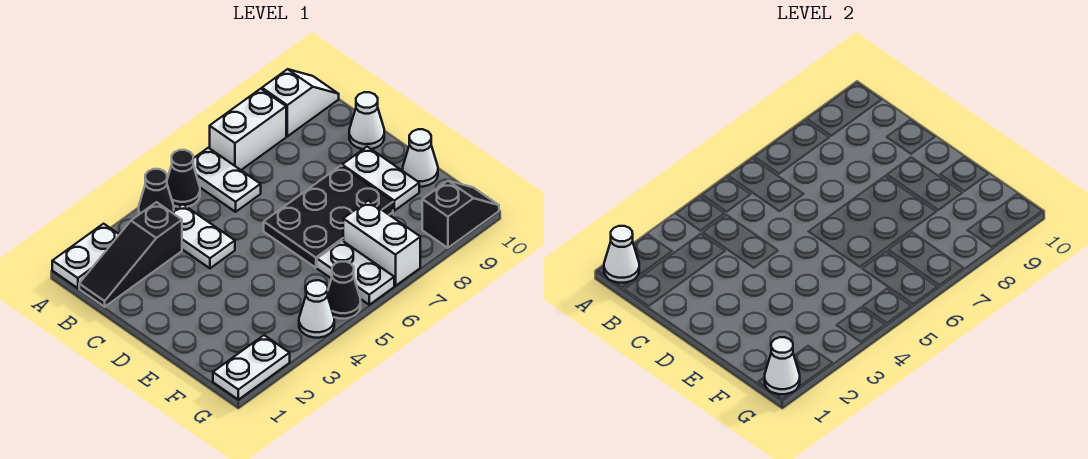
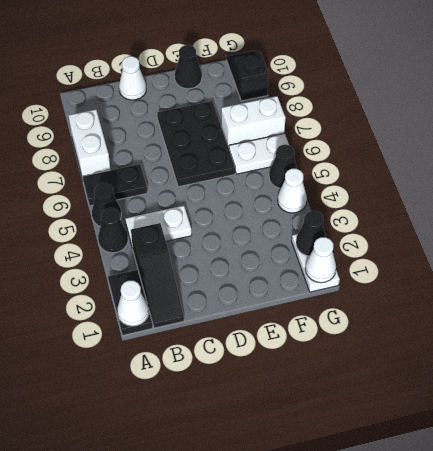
white 1x2 plate [52,224,119,288] -> black 1x2 plate [108,270,152,335]
white 1x2 plate [193,148,261,212] -> black 1x2 plate [82,164,147,206]
white 1x2 slope [262,69,339,136] -> none
white 1x2 plate [342,147,419,211] -> none
white 1x1 cone [403,129,438,187] -> black 1x1 cone [175,45,202,89]
none -> black 1x1 cone [296,211,326,256]

